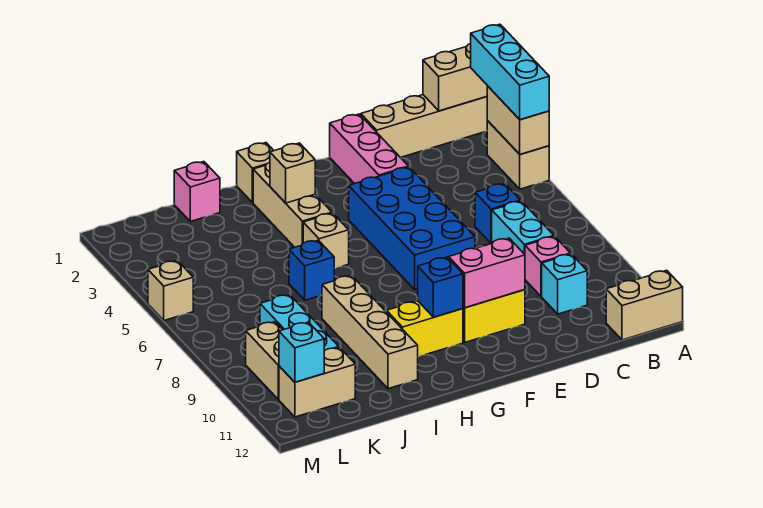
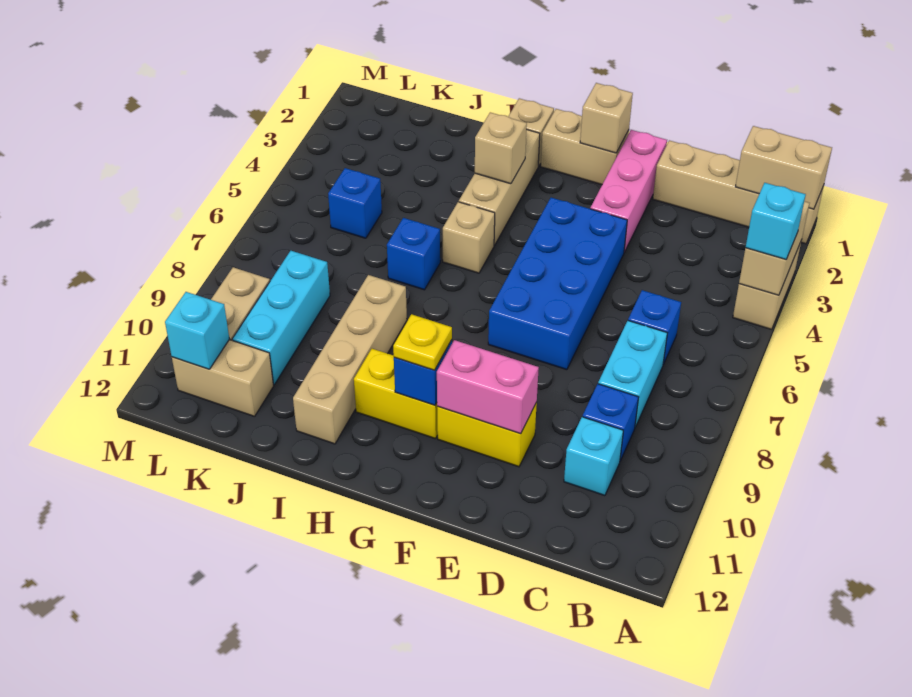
cyan 1x3 brick [471,24,549,120] -> cyan 1x1 brick [746,183,806,260]
tan 1x2 brick [606,270,683,340] -> tan 1x2 brick moved to [541,109,629,185]
pink 1x1 brick [525,236,571,296] -> blue 1x1 brick [583,384,638,461]
none -> yellow 1x1 plate [393,314,452,370]
pink 1x1 brick [174,162,220,221] -> none
none -> blue 1x1 brick [328,168,382,238]
tan 1x1 brick [148,260,193,320] -> tan 1x1 brick moved to [580,83,633,153]

